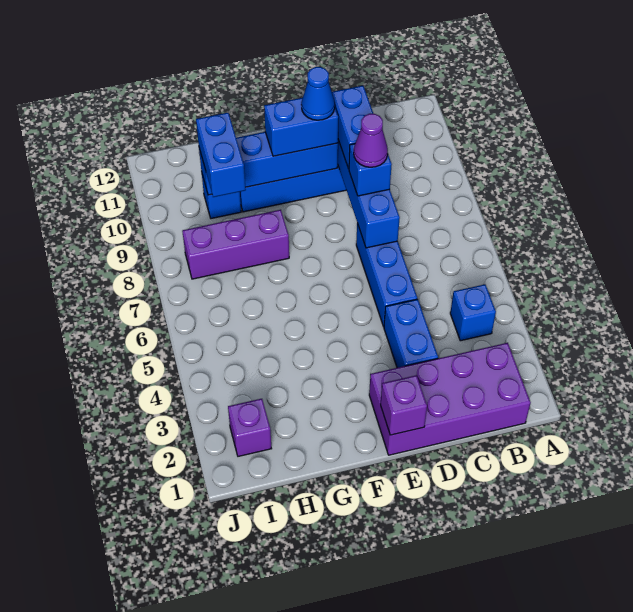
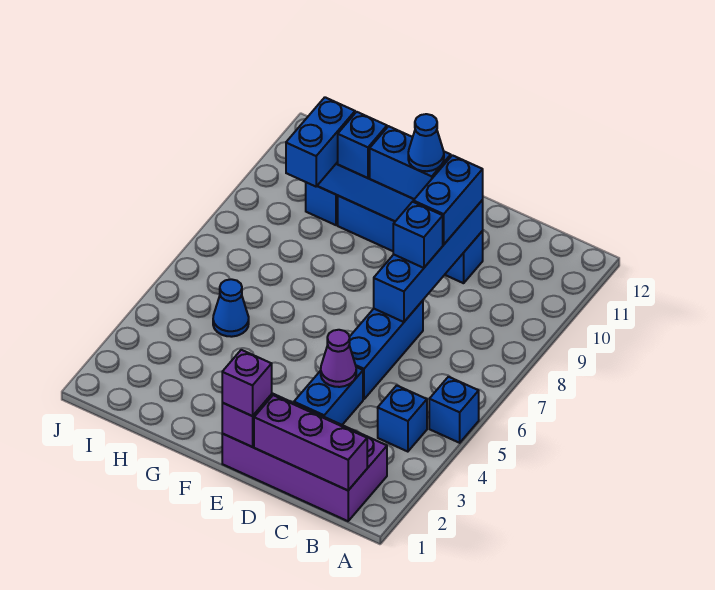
none -> blue 1x1 brick [429,377,479,443]
purple 1x1 cone [354,114,388,167] -> purple 1x1 cone moved to [321,330,356,387]
purple 1x3 brick [182,210,289,279] -> purple 1x3 brick moved to [254,395,367,490]
none -> blue 1x1 brick [338,112,387,178]
none -> blue 1x1 cone [213,279,249,337]
purple 1x1 brick [228,399,272,456] -> purple 1x1 brick moved to [222,350,272,416]

